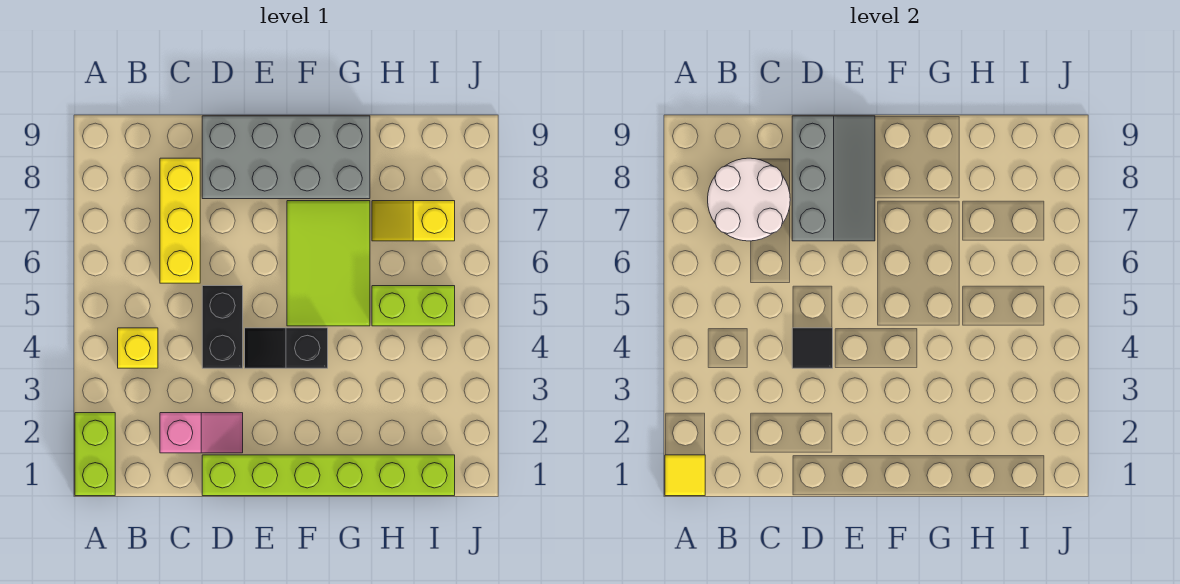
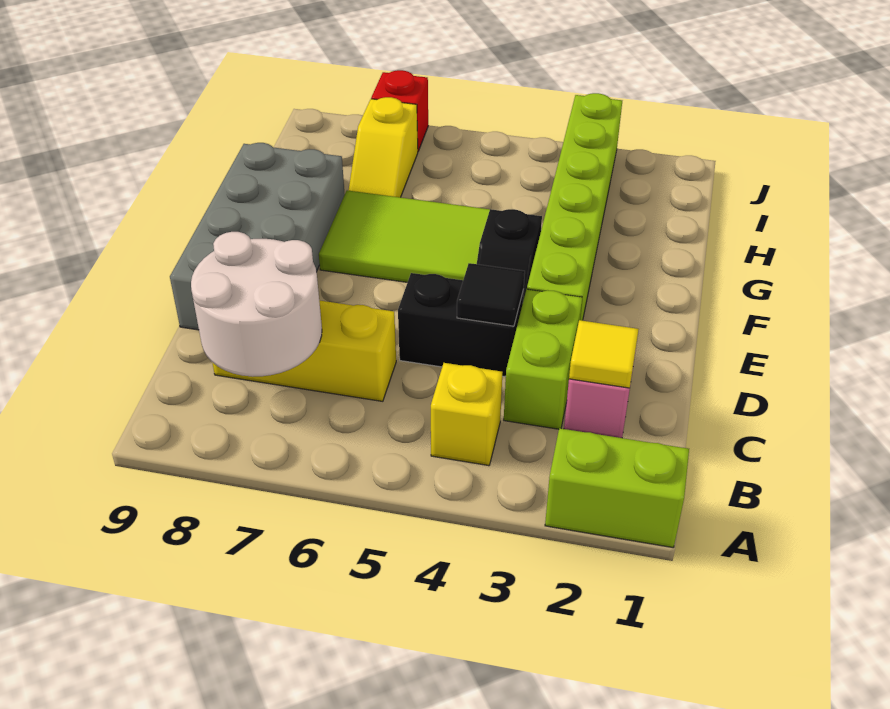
yellow 1x1 tile [665,455,705,496] -> yellow 1x1 tile moved to [569,320,639,388]
lime 1x6 brick [202,455,455,496] -> lime 1x6 brick moved to [527,93,622,321]
grey 2x3 slope [792,116,875,241] -> none
lime 1x2 brick [372,286,455,326] -> lime 1x2 brick moved to [504,289,582,429]
none -> red 1x1 brick [371,70,428,151]

